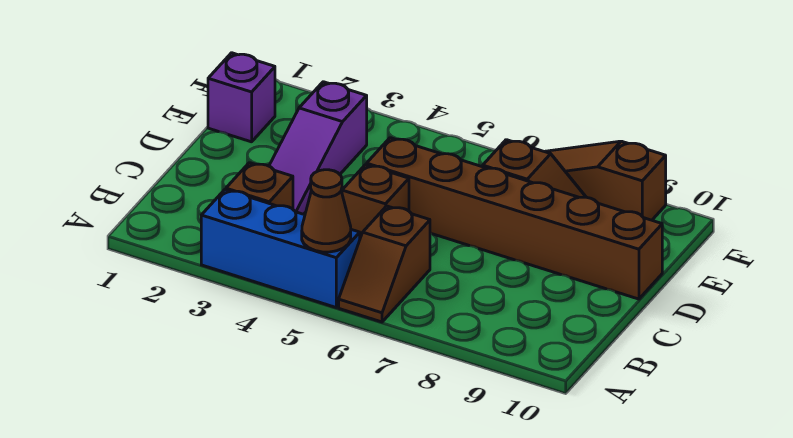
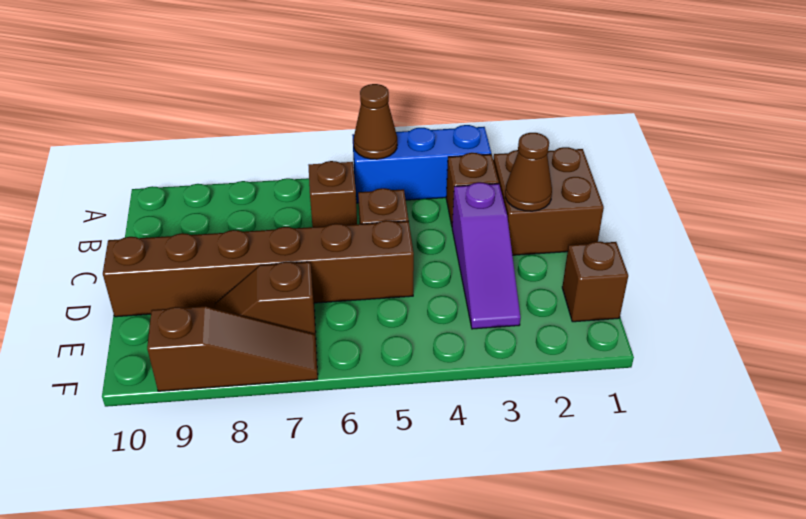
none -> brown 2x2 brick [493,147,604,255]
none -> brown 1x1 cone [505,133,552,211]
purple 1x3 slope [269,82,367,214] -> purple 1x3 slope turned to [452,182,521,329]
purple 1x1 brick [208,53,275,142] -> brown 1x1 brick [562,241,628,322]

